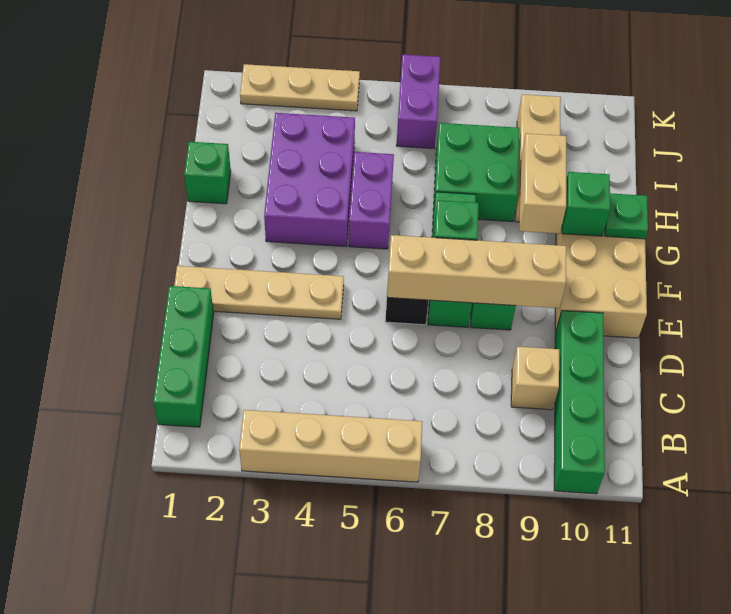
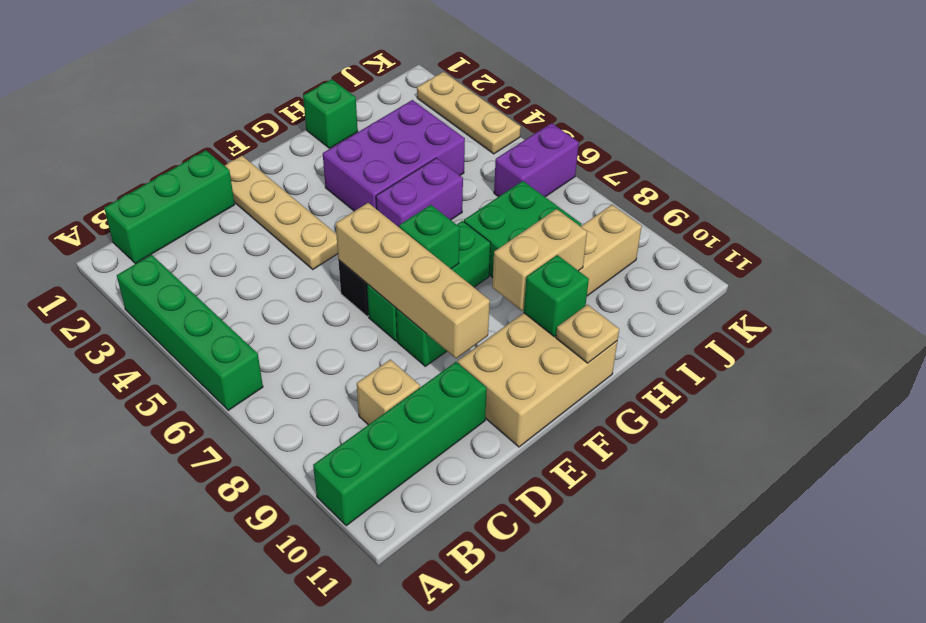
tan 1x4 brick [239,410,423,482] -> green 1x4 brick [117,255,263,410]
green 1x1 plate [605,193,648,239] -> tan 1x1 plate [556,305,619,363]

